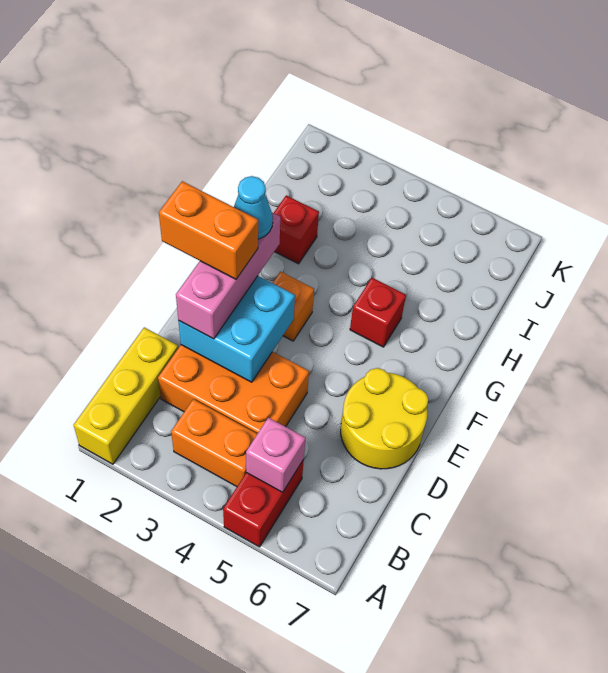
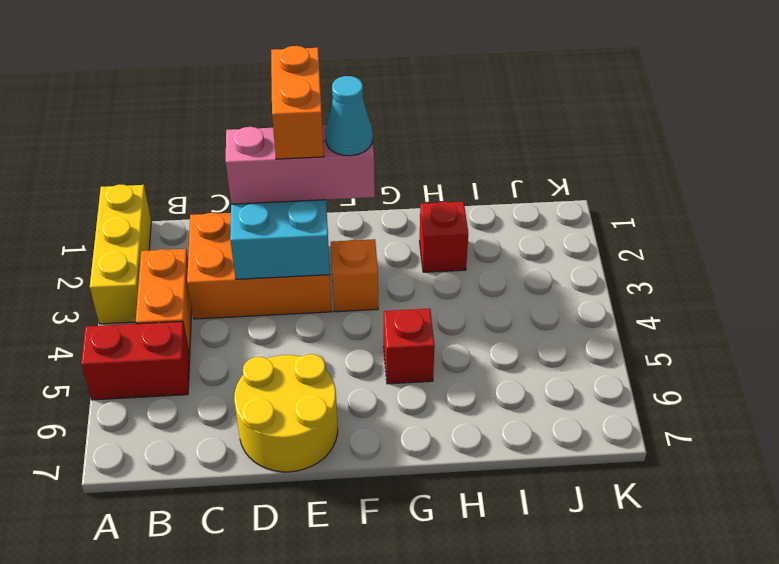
yellow 1x3 brick [74,327,178,464] -> yellow 1x3 brick turned to [90,185,151,324]
pink 1x1 brick [246,418,306,492] -> none
orange 2x3 brick [158,345,309,434] -> orange 2x3 brick turned to [187,213,332,319]

